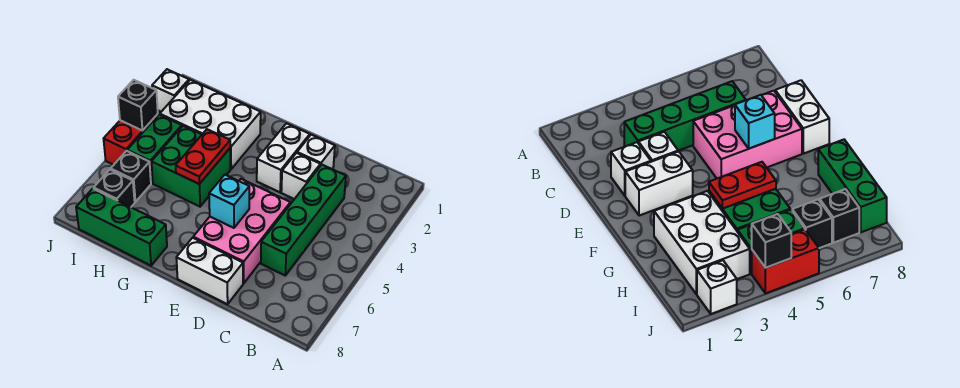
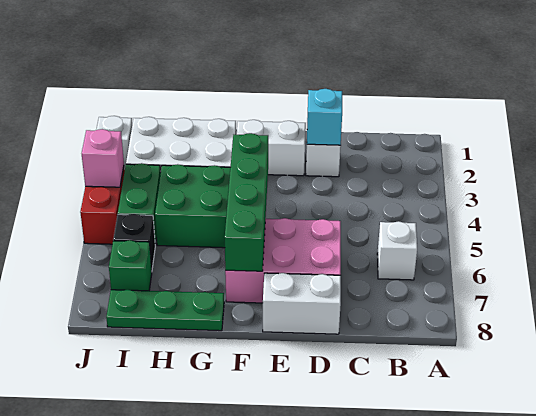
green 1x4 brick [261,165,346,275] -> green 1x4 brick moved to [225,133,268,271]
white 1x1 brick [281,153,320,199] -> white 1x1 brick moved to [377,221,417,280]
pink 2x3 brick [193,179,290,283] -> pink 2x3 brick turned to [225,218,341,303]
white 1x2 brick [257,123,310,192] -> white 1x2 brick turned to [237,120,306,176]
cyan 1x1 brick [209,175,249,228] -> cyan 1x1 brick moved to [307,89,342,145]
red 1x2 plate [176,129,230,184] -> none
green 1x3 brick [76,189,167,266] -> green 1x3 plate [106,290,224,331]
black 1x1 brick [94,170,135,207] -> green 1x1 brick [109,240,152,291]
black 1x1 brick [118,80,158,131] -> pink 1x1 brick [82,129,124,187]

